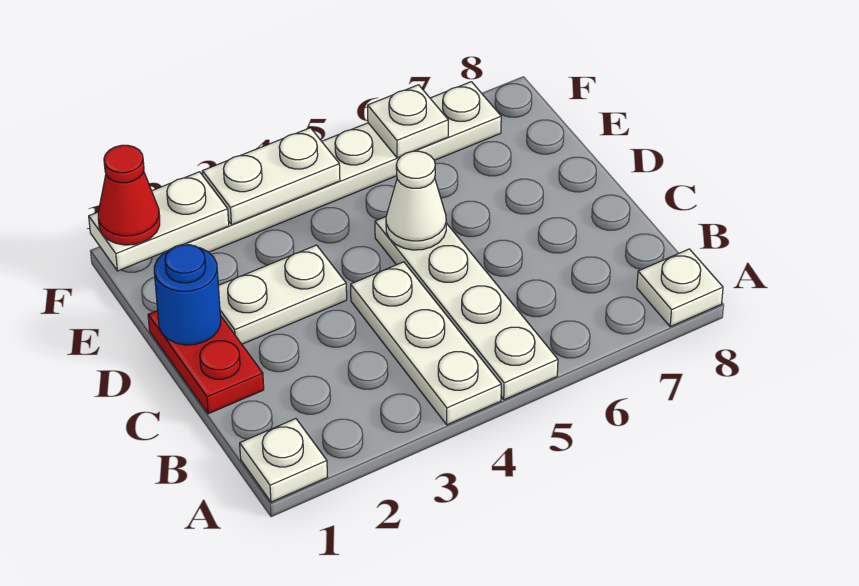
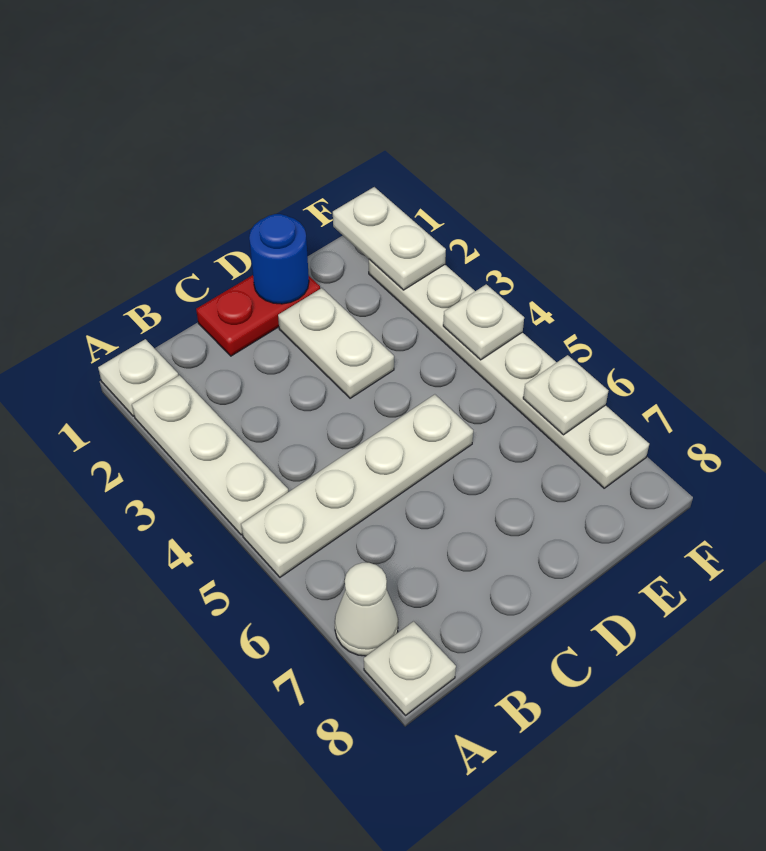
white 1x3 plate [351,262,501,425] -> white 1x3 plate turned to [132,375,288,535]
white 1x1 cone [386,151,446,250] -> white 1x1 cone moved to [335,563,398,656]
red 1x1 cone [98,145,160,245] -> none
white 1x2 plate [202,128,340,225] -> white 1x1 plate [443,284,524,360]

